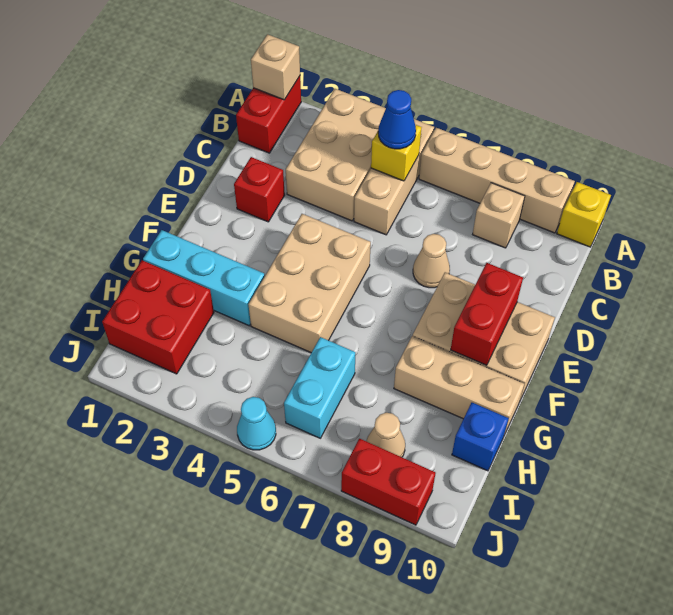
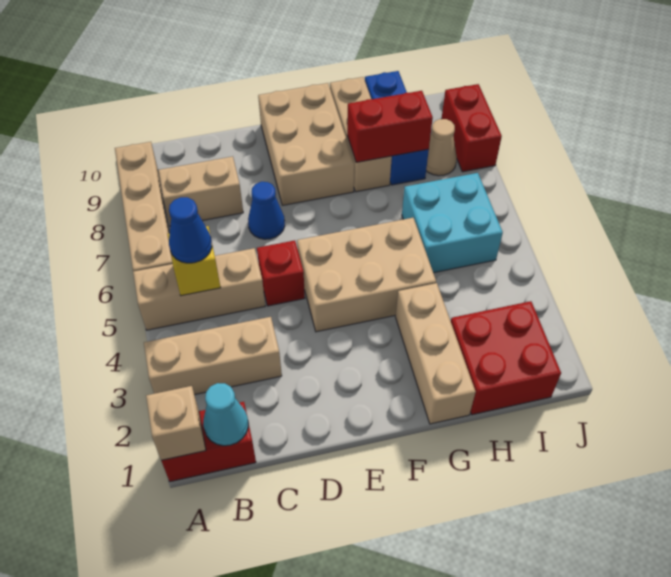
tan 2x3 brick [286,89,386,221] -> tan 1x3 brick [144,317,282,395]
yellow 1x1 brick [557,182,611,247] -> none
tan 1x1 brick [473,183,525,248] -> tan 1x2 brick [158,156,243,226]
red 1x1 brick [234,157,285,222] -> red 1x1 brick moved to [257,240,305,306]
tan 1x1 cone [413,234,450,288] -> blue 1x1 cone [248,182,285,239]
red 1x2 brick [451,263,523,365] -> red 1x2 brick moved to [347,91,433,162]
cyan 1x3 brick [143,230,265,326] -> tan 1x3 brick [396,283,476,424]
cyan 1x2 brick [284,337,355,438] -> cyan 2x2 brick [402,173,503,273]
blue 1x1 brick [452,403,509,471] -> blue 1x3 brick [365,71,429,185]
cyan 1x1 cone [237,397,276,450] -> cyan 1x1 cone moved to [203,383,248,446]

